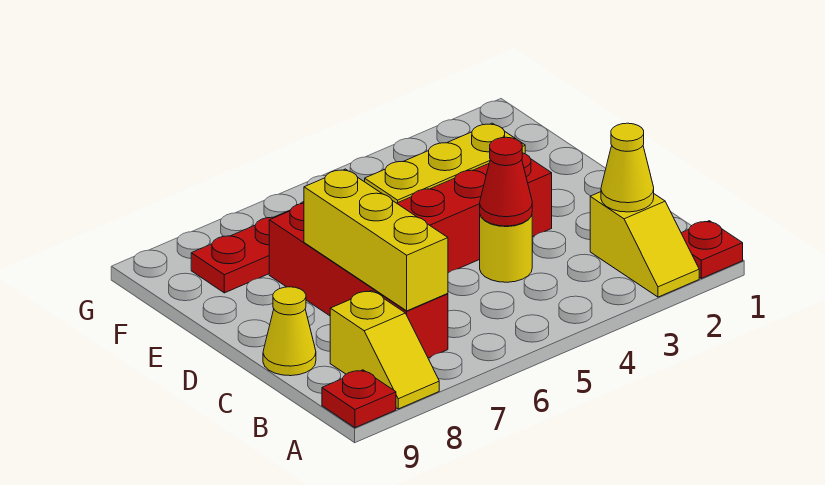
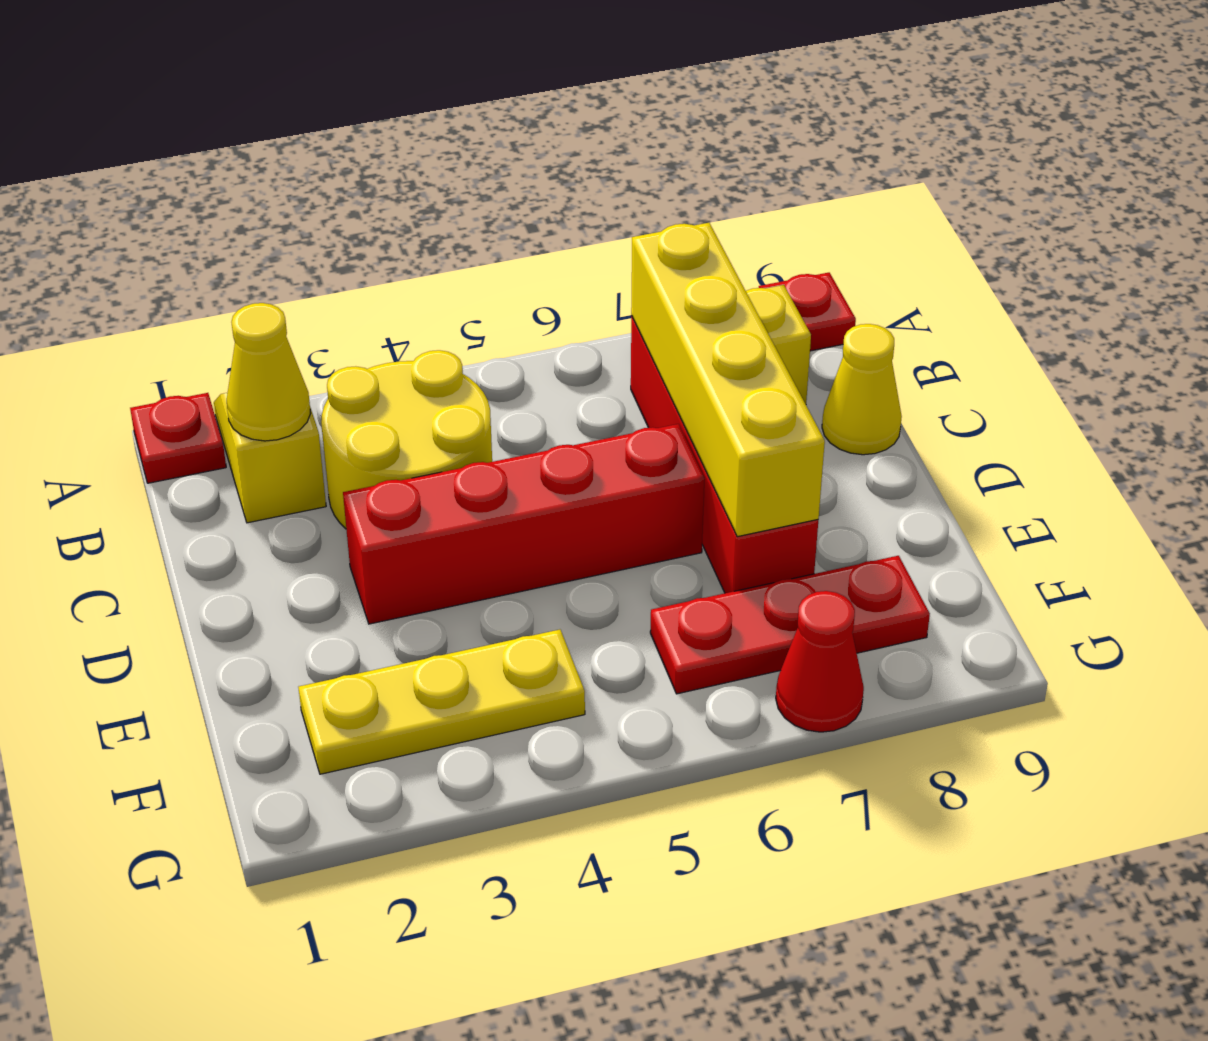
yellow 1x3 brick [304,169,448,311] -> yellow 1x4 brick [631,223,825,537]
yellow 1x1 round brick [480,215,532,282] -> yellow 2x2 round brick [321,350,492,529]
red 1x1 cone [480,137,532,226] -> red 1x1 cone moved to [776,591,864,732]

